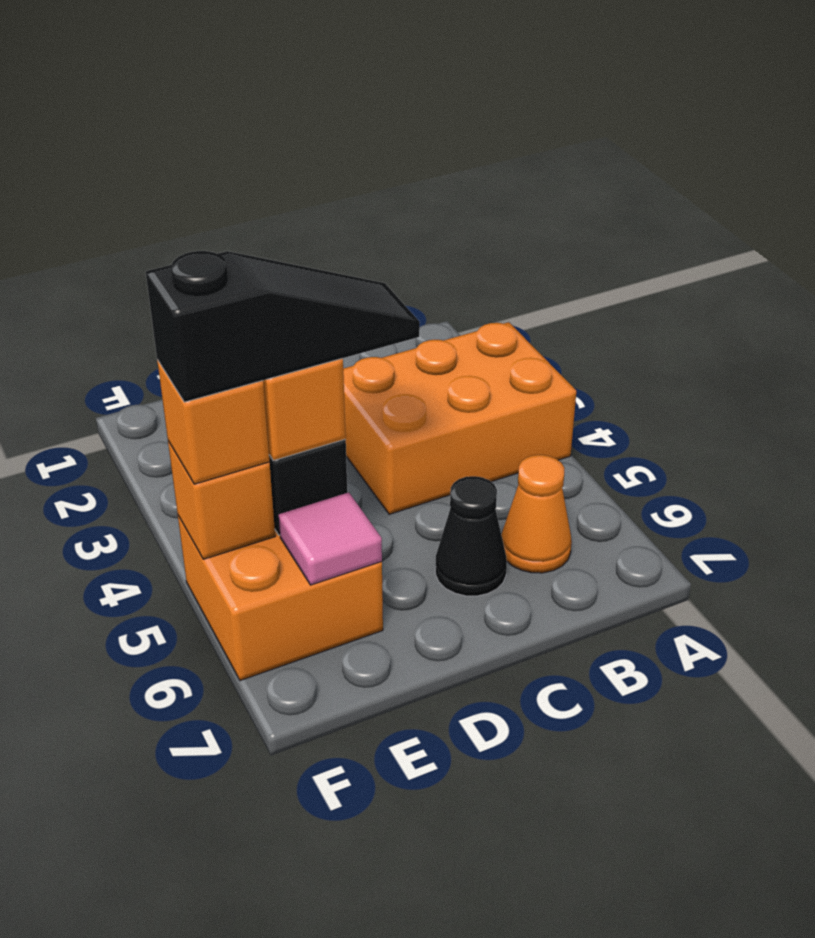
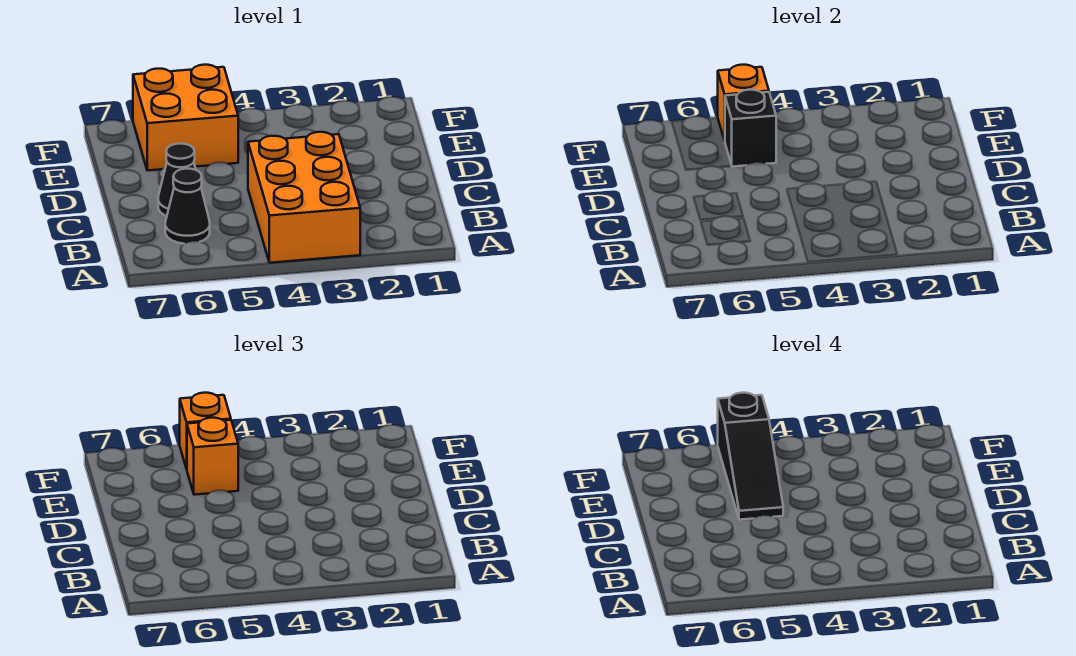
orange 1x1 cone [501,455,572,573] -> black 1x1 cone [165,169,210,244]
pink 1x1 tile [279,492,382,585] -> none

